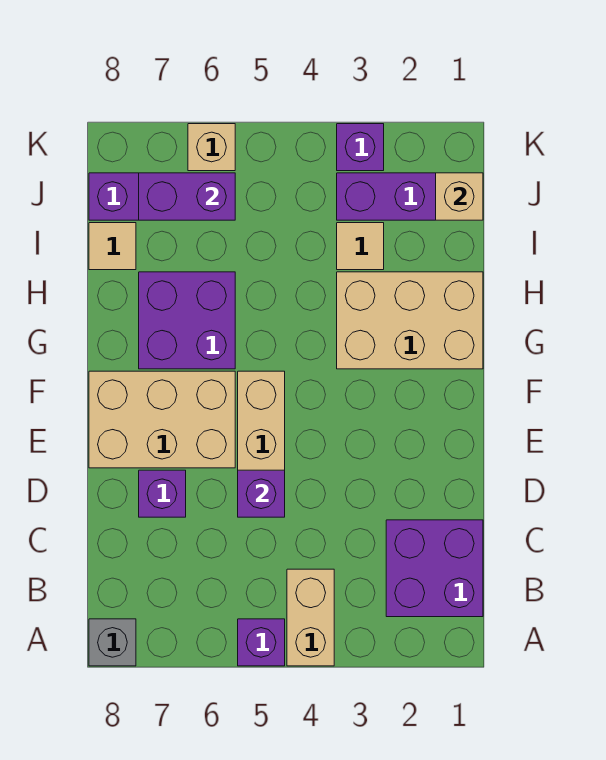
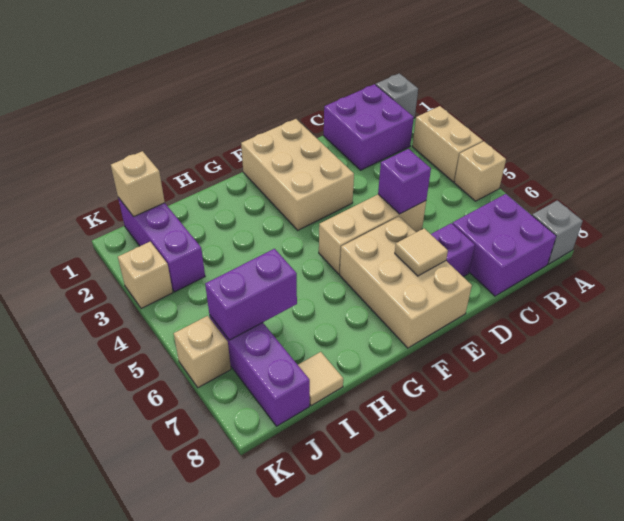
none -> grey 1x1 brick [376,73,418,118]
tan 1x2 brick [287,569,334,666] -> tan 1x2 brick turned to [412,106,483,182]
purple 1x1 brick [238,619,285,666] -> tan 1x1 brick [454,141,506,201]
tan 2x3 brick [337,272,483,369] -> tan 2x3 brick moved to [241,119,354,230]
purple 2x2 brick [139,272,235,369] -> purple 2x2 brick moved to [452,194,556,296]
tan 1x1 tile [337,223,384,270] -> tan 1x1 tile moved to [395,228,448,276]
purple 1x2 brick [139,173,235,220] -> purple 1x2 brick turned to [205,249,297,340]
purple 1x1 brick [337,124,384,171] -> tan 1x1 brick [118,242,173,309]

